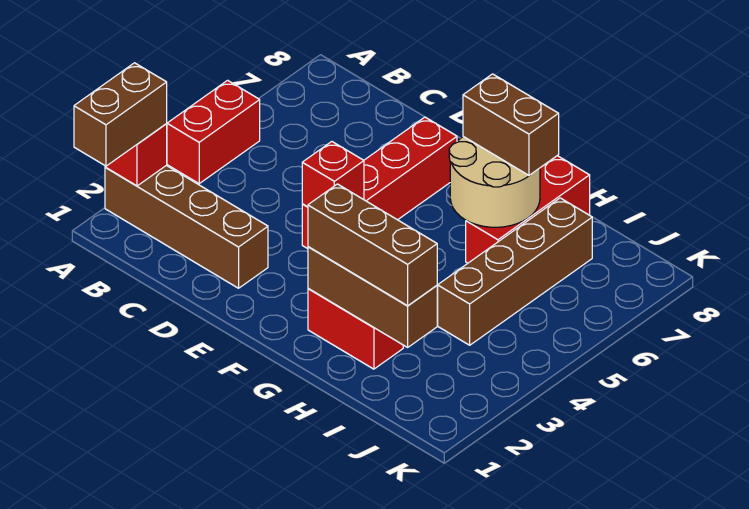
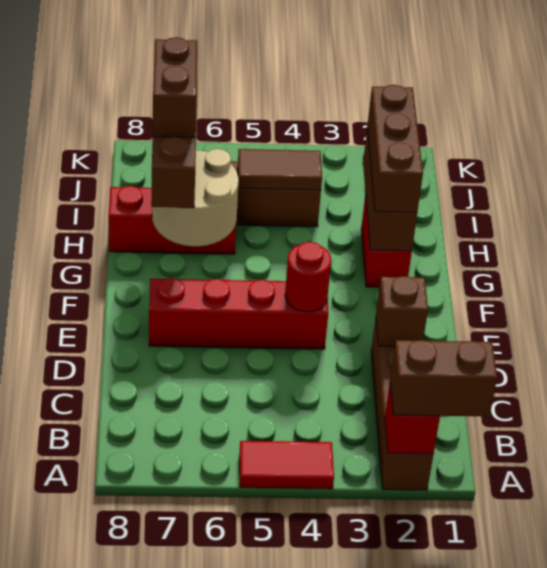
red 1x2 brick [167,80,260,184] -> red 1x2 tile [240,441,334,489]
none -> brown 1x1 brick [376,276,428,347]
red 1x1 brick [302,142,364,207] -> red 1x1 round brick [285,242,331,312]
none -> brown 1x2 brick [153,37,197,137]
none -> brown 1x2 tile [238,149,322,190]

